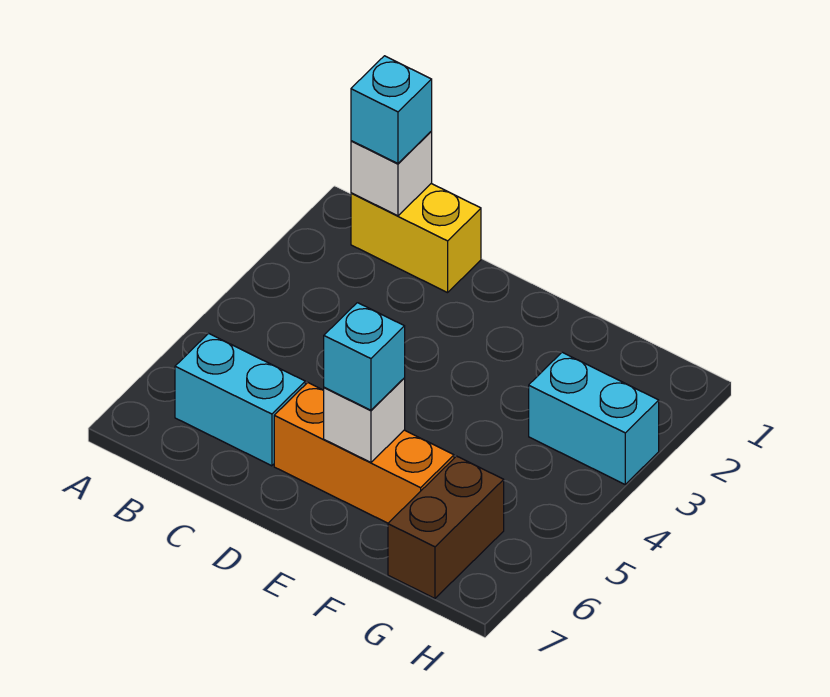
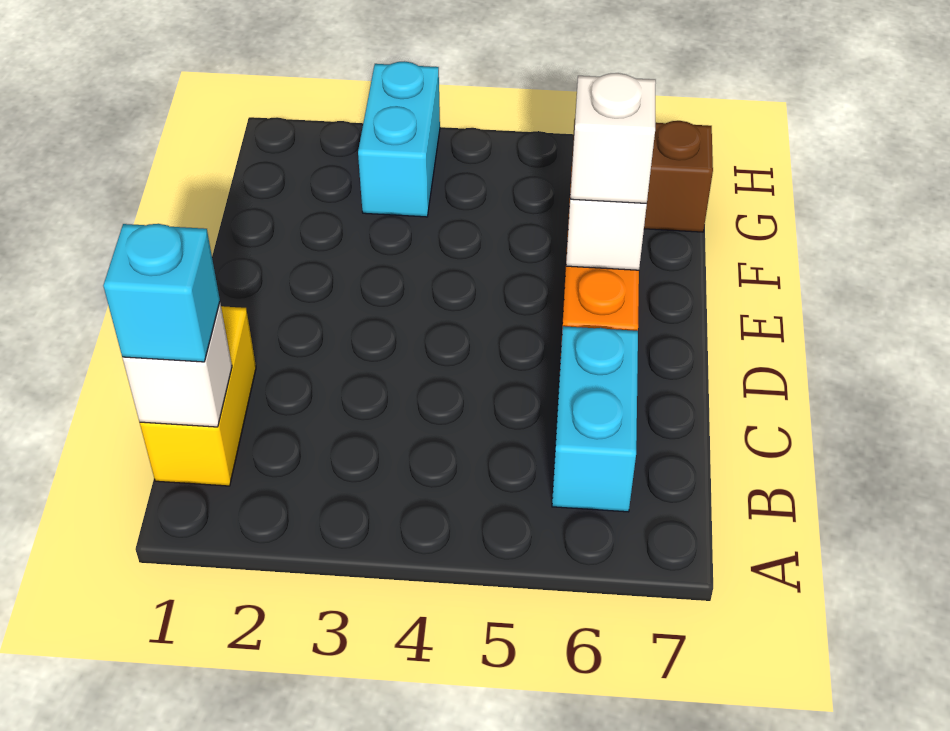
cyan 1x1 brick [324,303,405,410] -> white 1x1 brick [570,73,656,203]

